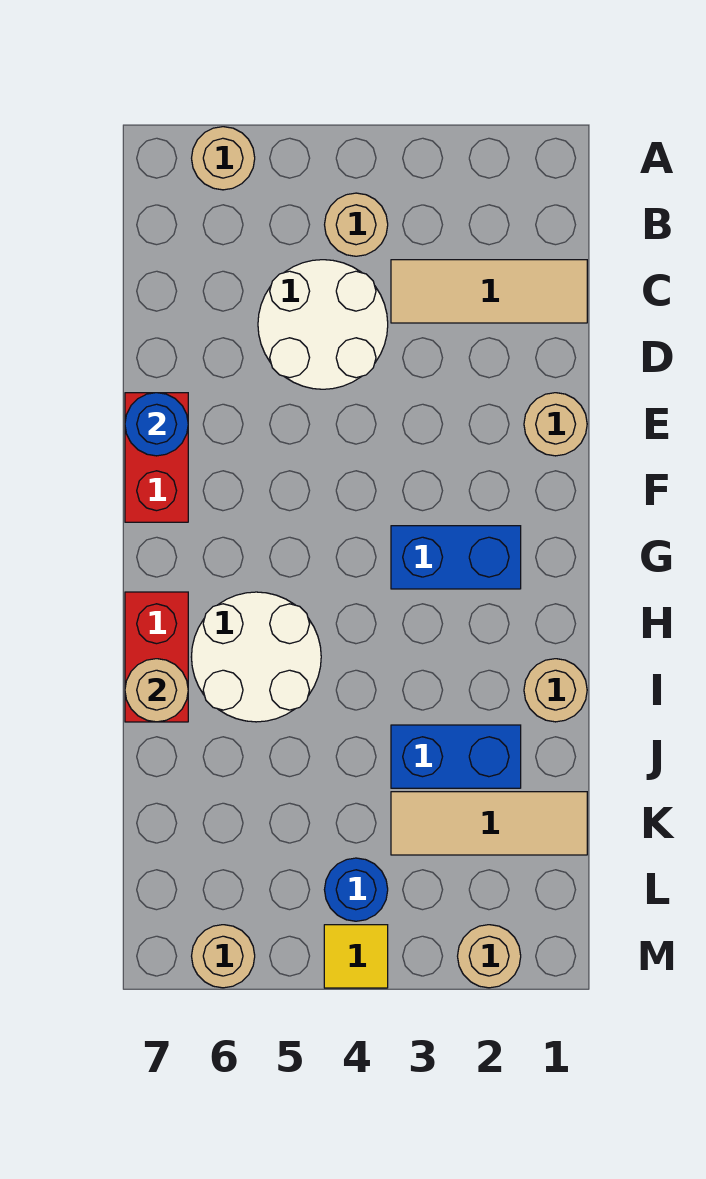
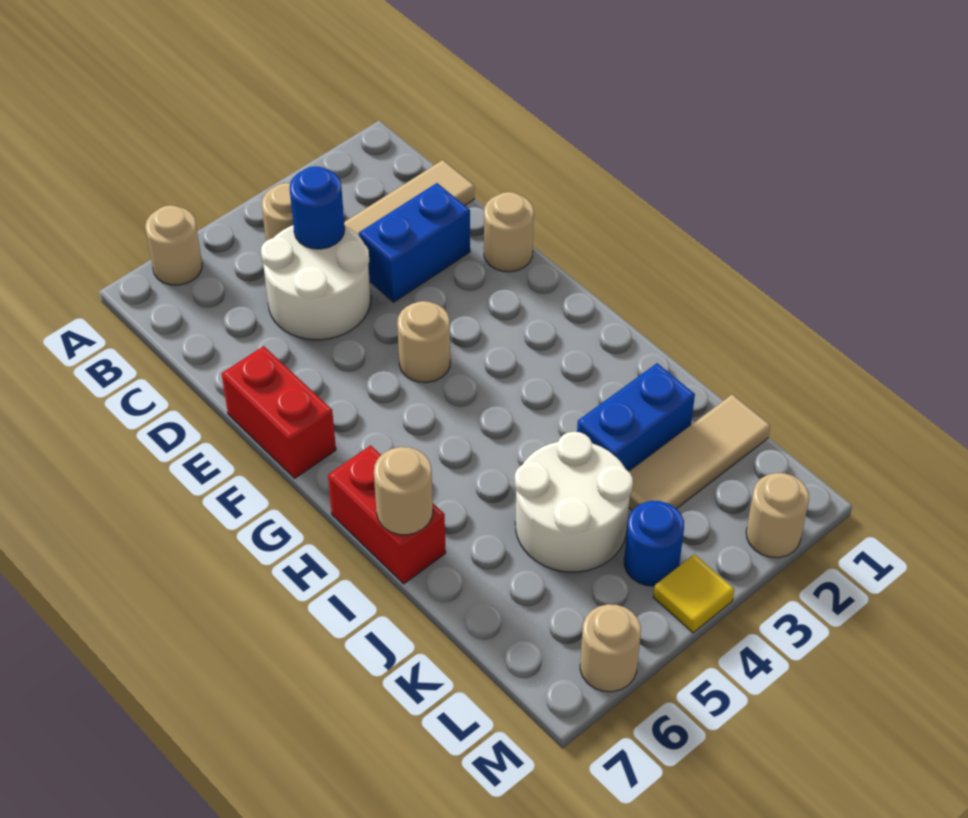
blue 1x1 round brick [125,393,188,456] -> blue 1x1 round brick moved to [290,166,345,249]
blue 1x2 brick [391,526,521,589] -> blue 1x2 brick moved to [359,183,470,302]
white 2x2 round brick [192,592,321,722] -> white 2x2 round brick moved to [515,432,633,572]
tan 1x1 round brick [524,659,587,722] -> tan 1x1 round brick moved to [397,301,450,383]

